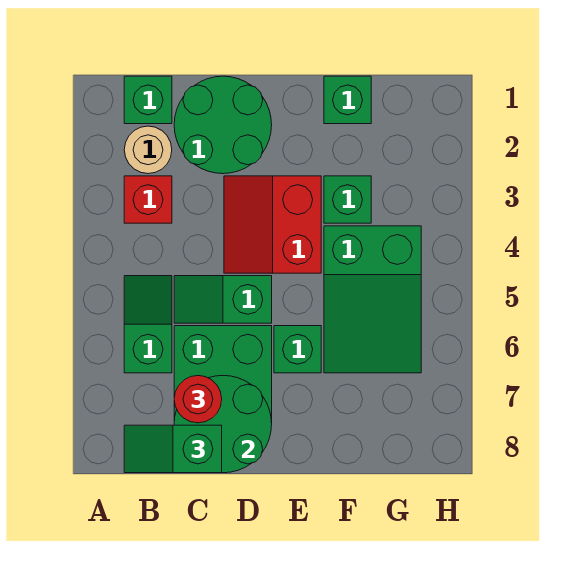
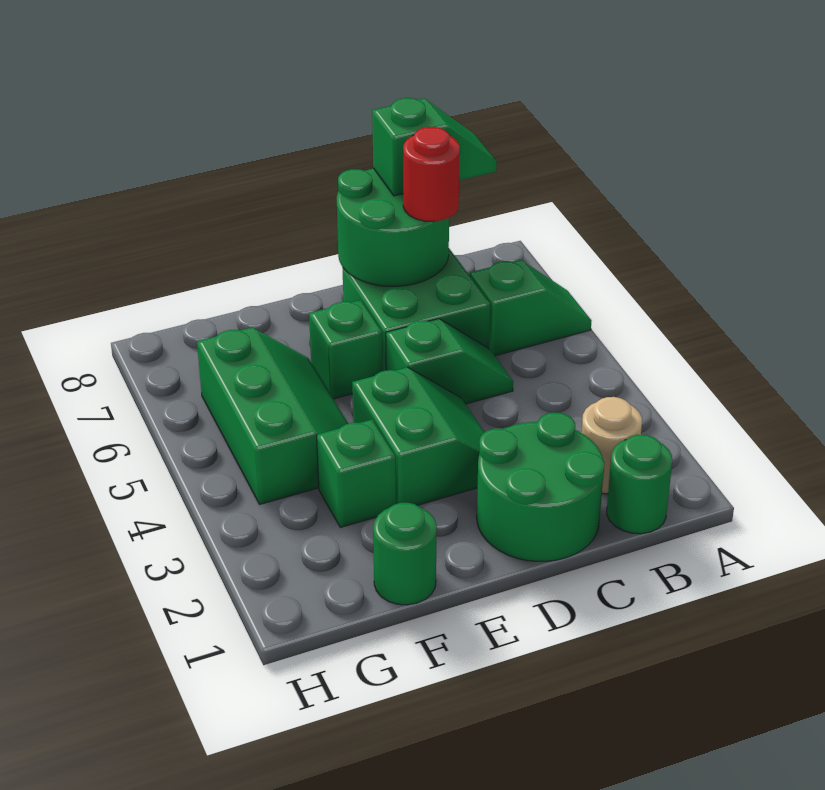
green 1x1 brick [124,76,172,124] -> green 1x1 round brick [607,435,672,534]
red 1x1 brick [124,176,172,223] -> none
green 1x2 slope [124,276,172,373] -> green 1x2 slope turned to [470,260,592,356]
red 2x2 slope [224,176,321,273] -> green 2x2 slope [352,367,484,505]
green 1x1 brick [324,76,371,124] -> green 1x1 round brick [373,503,437,605]
green 2x3 slope [324,226,421,373] -> green 2x3 slope turned to [197,328,348,504]

